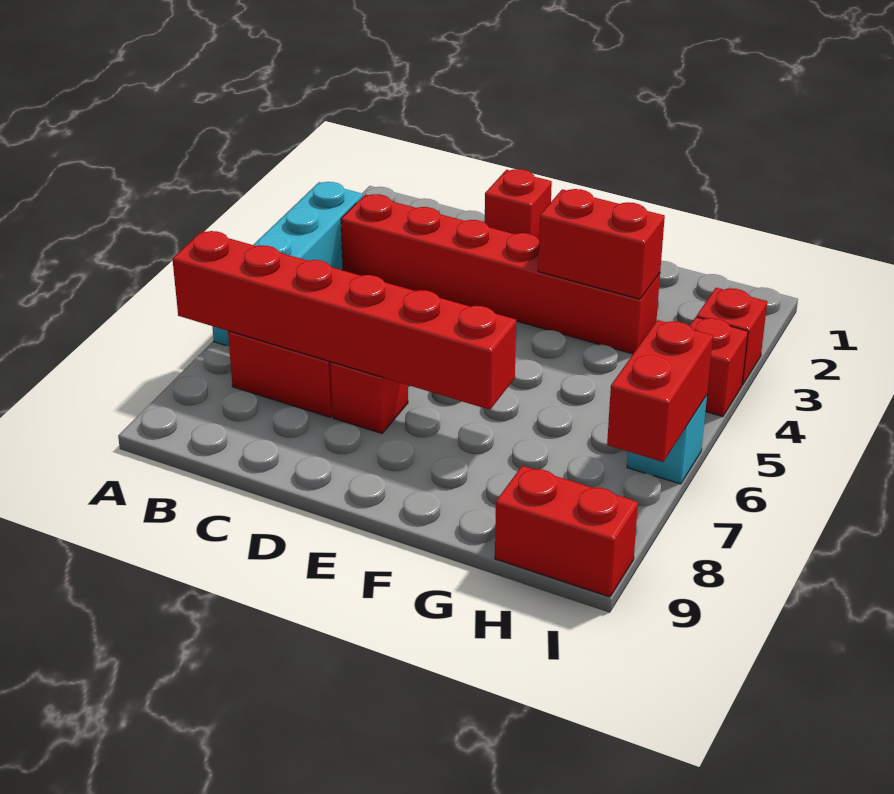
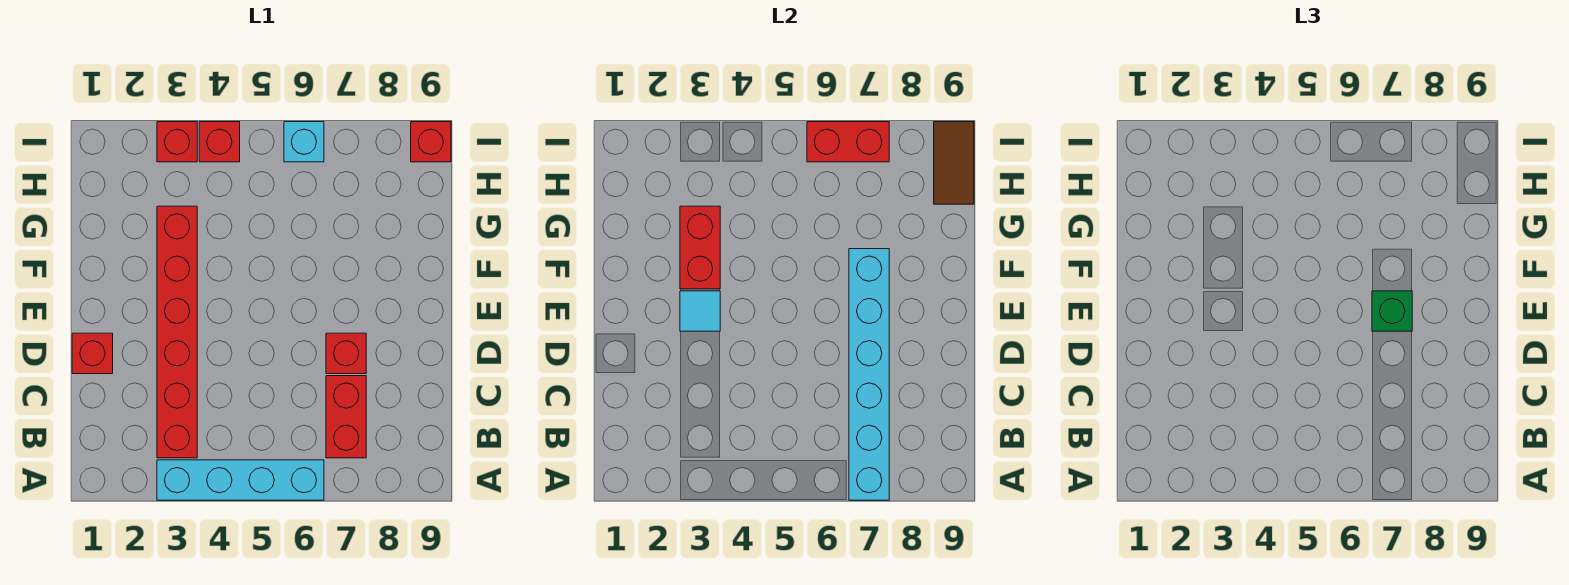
red 1x6 brick [172,231,516,410] -> cyan 1x6 brick [849,249,889,500]
none -> cyan 1x1 tile [680,291,720,331]
none -> green 1x1 brick [1372,291,1412,331]
red 1x2 brick [495,466,638,597] -> red 1x1 brick [411,122,451,162]
none -> brown 1x2 tile [934,122,974,204]

